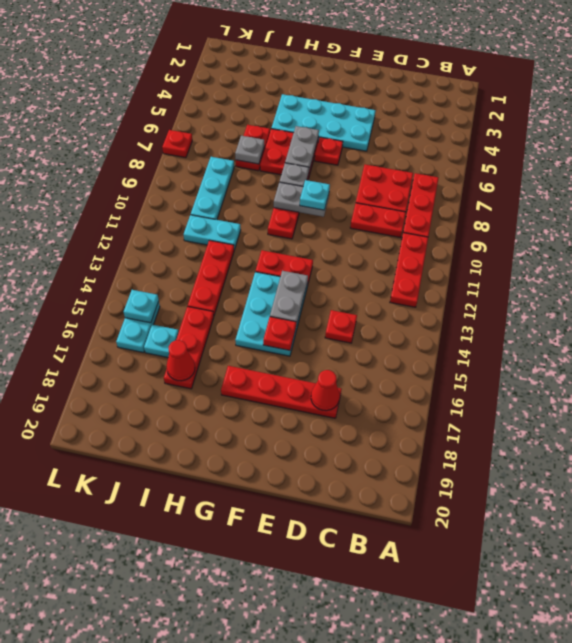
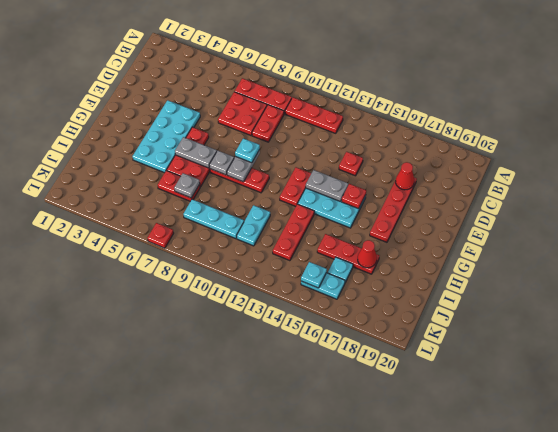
red 1x3 plate [188,240,234,315] -> red 1x3 plate turned to [273,204,314,261]

